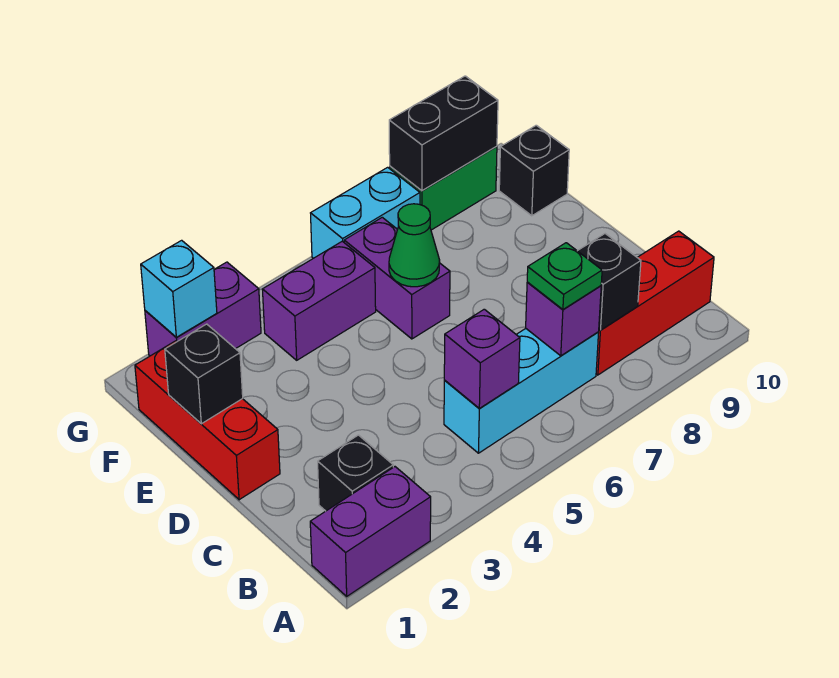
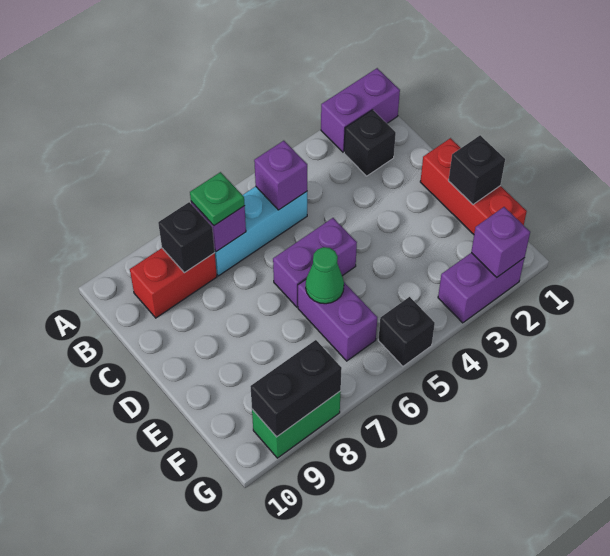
red 1x3 brick [596,231,714,375] -> red 1x2 brick [130,248,217,318]
purple 1x2 brick [262,241,376,360] -> purple 1x2 brick moved to [273,218,357,307]
black 1x1 brick [499,125,569,216] -> black 1x1 brick moved to [378,297,435,366]
cyan 1x1 brick [141,240,217,337] -> purple 1x1 brick [471,207,530,277]
cyan 1x2 brick [311,167,420,258] -> none

